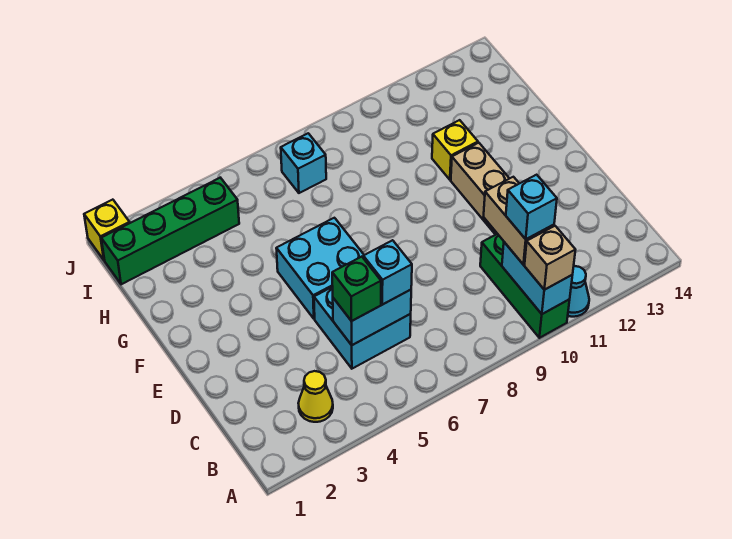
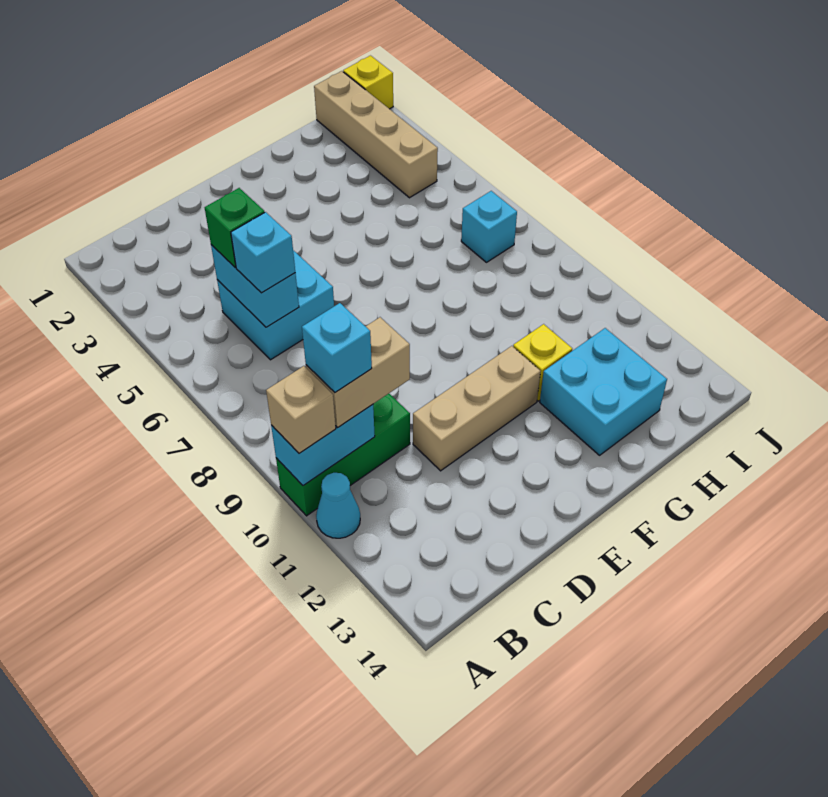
yellow 1x1 cone [298,371,333,422] -> none
cyan 2x2 brick [276,218,364,319] -> cyan 2x2 brick moved to [540,328,667,455]
green 1x4 brick [101,178,239,284] -> tan 1x4 brick [314,71,438,198]

